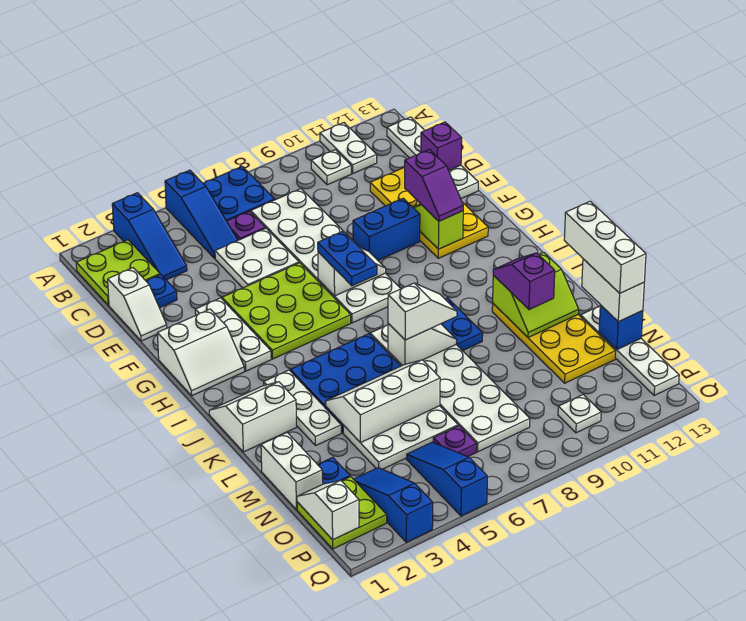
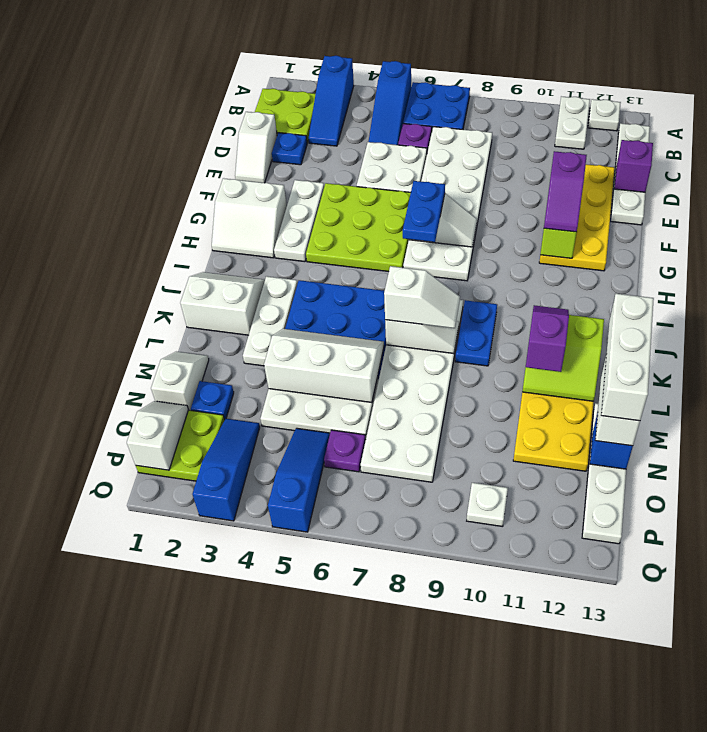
white 1x1 plate [311,150,351,185] -> white 1x1 plate moved to [588,99,621,131]
blue 1x2 brick [353,198,420,260] -> none
white 1x2 brick [261,433,323,510] -> white 1x2 slope [151,352,209,410]

